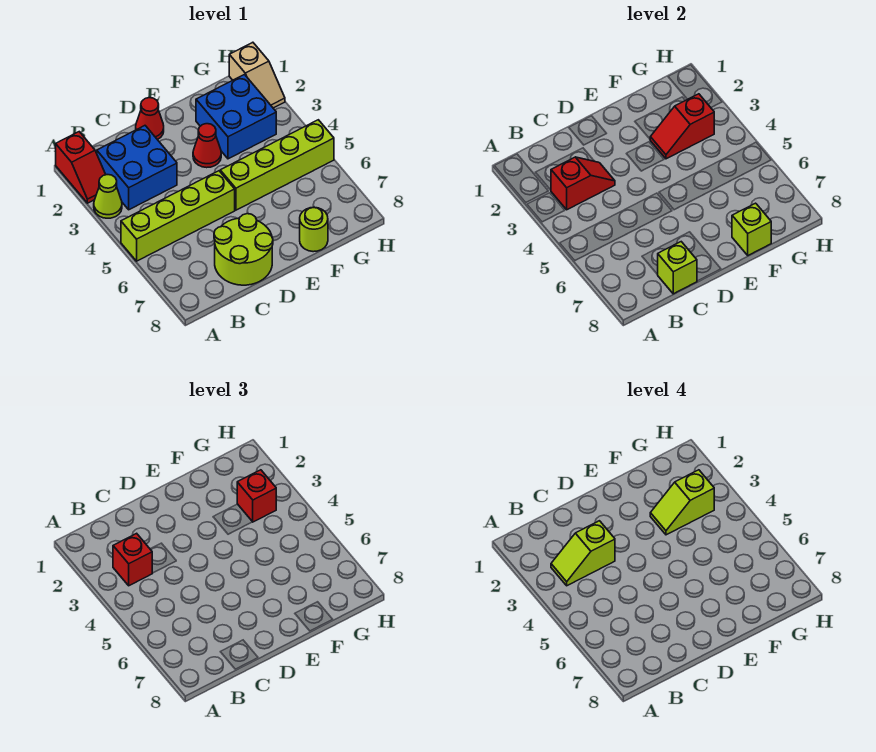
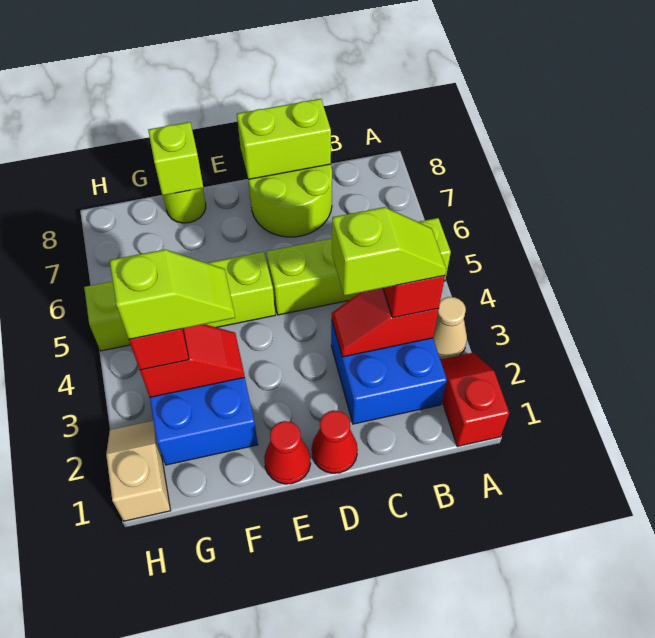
lime 1x1 cone [94,175,122,218] -> tan 1x1 cone [433,297,467,359]
lime 1x1 brick [657,242,697,294] -> lime 1x2 brick [237,99,331,179]
red 1x1 cone [193,124,221,168] -> red 1x1 cone moved to [264,421,311,484]

